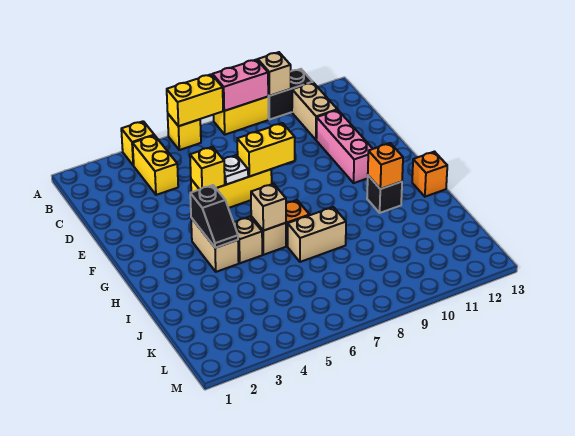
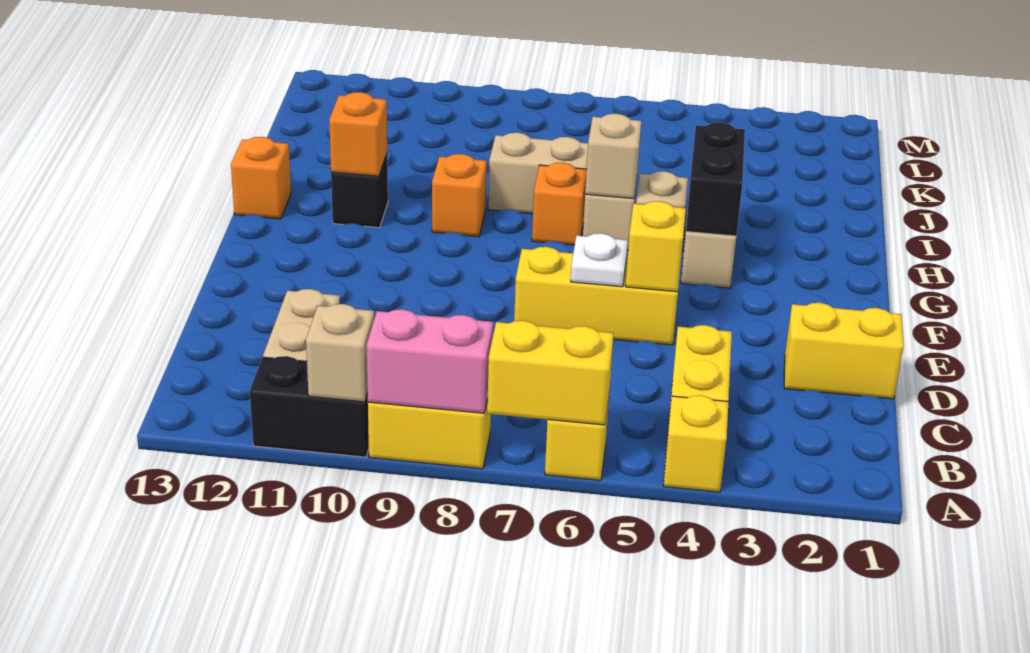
pink 1x3 brick [316,110,373,183] -> none
yellow 1x2 brick [237,123,295,177] -> yellow 1x2 brick moved to [784,303,904,399]
black 1x2 slope [190,185,238,248] -> black 1x2 brick [686,122,745,236]
none -> orange 1x1 brick [432,154,487,237]

